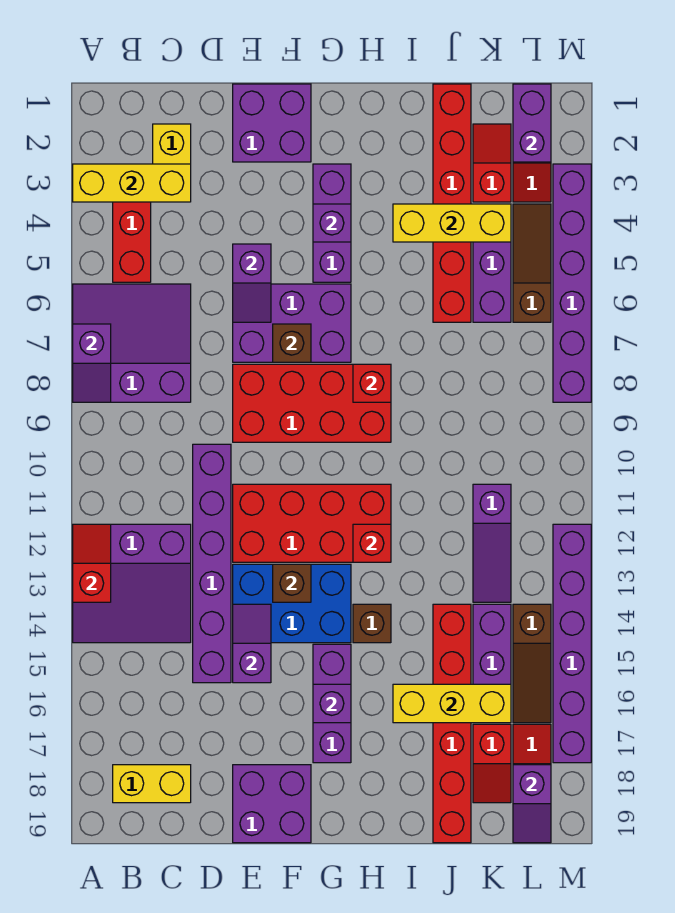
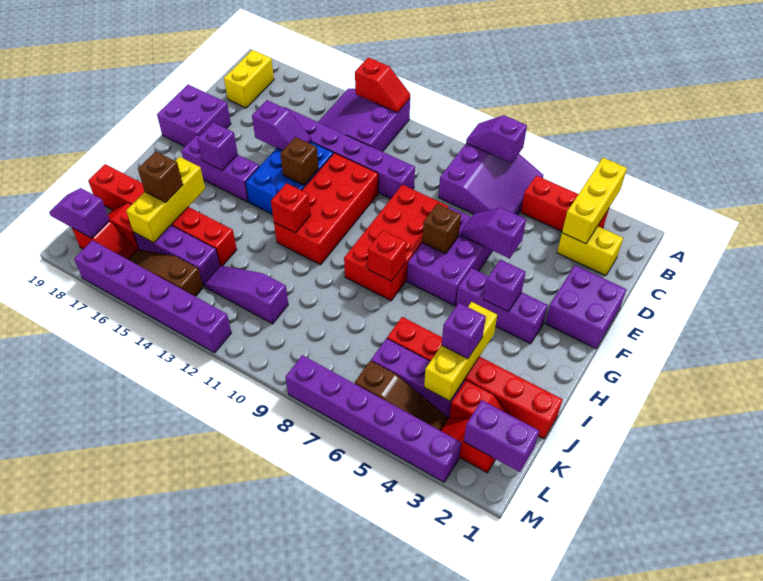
brown 1x1 brick [353,604,391,643] -> brown 1x1 brick moved to [138,151,183,202]
none -> purple 1x1 brick [442,303,486,359]

